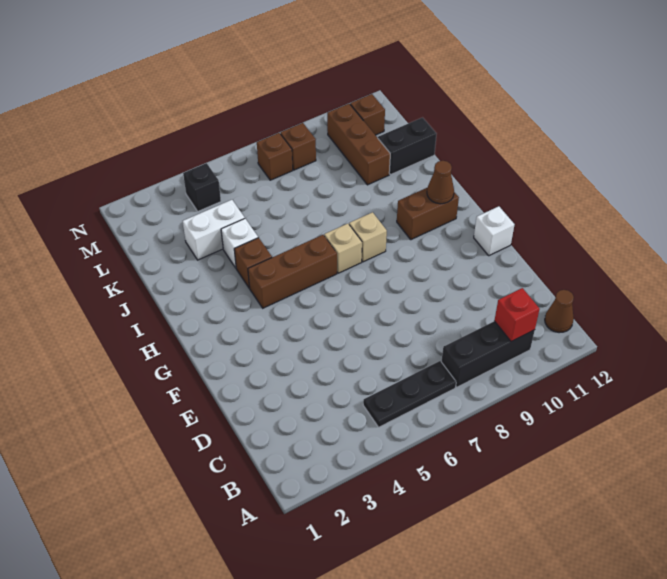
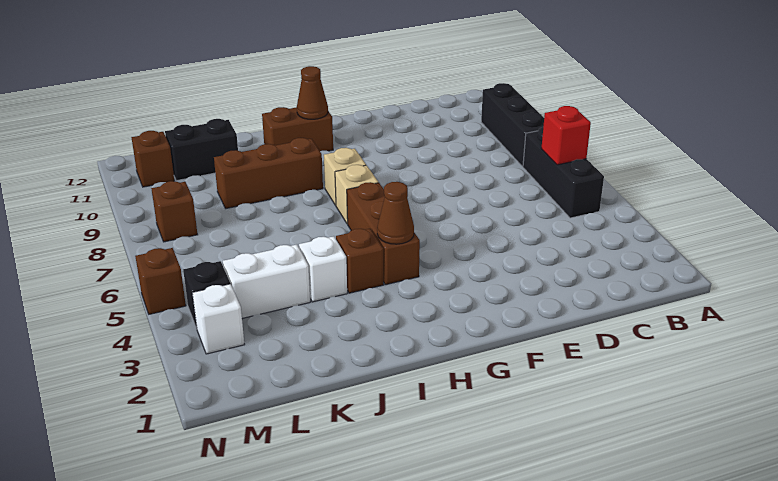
black 1x3 plate [363,361,456,427] -> black 1x3 brick [523,127,604,218]
red 1x1 brick [494,288,540,341] -> red 1x1 brick moved to [541,106,591,165]
brown 1x1 cone [545,290,574,333] -> brown 1x1 cone moved to [377,182,414,244]
white 1x1 brick [474,206,514,256] -> white 1x1 brick moved to [192,284,245,354]
brown 1x2 brick [397,187,459,240] -> brown 1x2 brick turned to [262,107,333,151]
white 1x2 brick [183,200,245,260] -> white 1x2 brick turned to [223,245,310,318]
brown 1x3 brick [327,104,390,185] -> brown 1x3 brick moved to [214,138,323,208]
black 1x2 brick [378,118,436,175] -> black 1x2 brick turned to [165,119,238,181]
brown 1x1 brick [257,133,293,180] -> brown 1x1 brick moved to [135,248,186,314]

